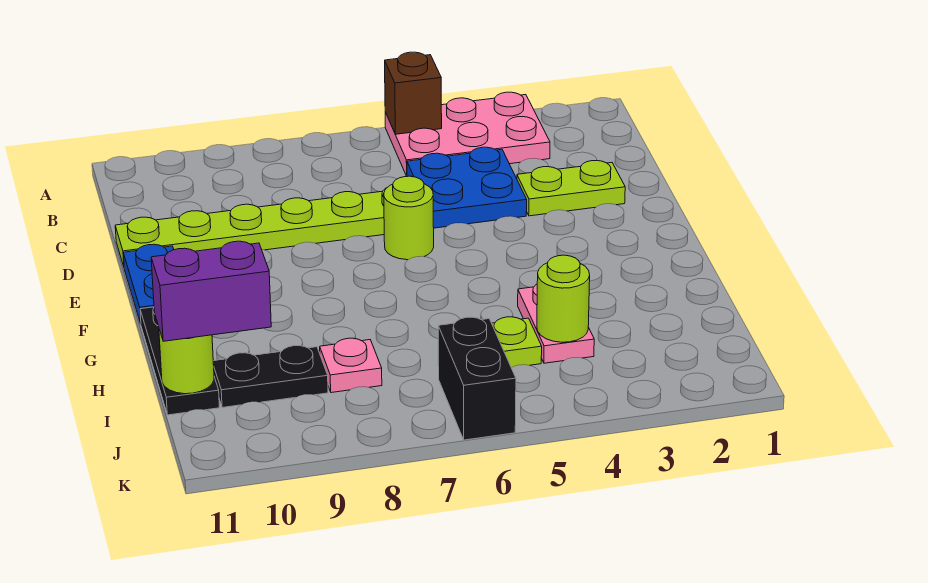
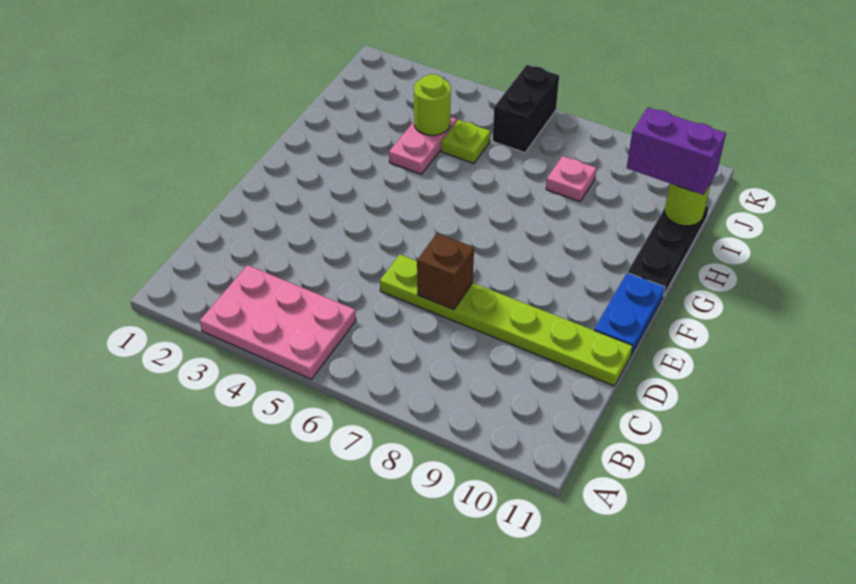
brown 1x1 brick [385,52,442,134] -> brown 1x1 brick moved to [417,233,474,310]
blue 2x2 plate [407,147,527,228] -> none
lime 1x2 plate [517,160,625,216] -> none
lime 1x1 round brick [384,176,434,260] -> none
black 1x2 plate [213,346,328,407] -> none

